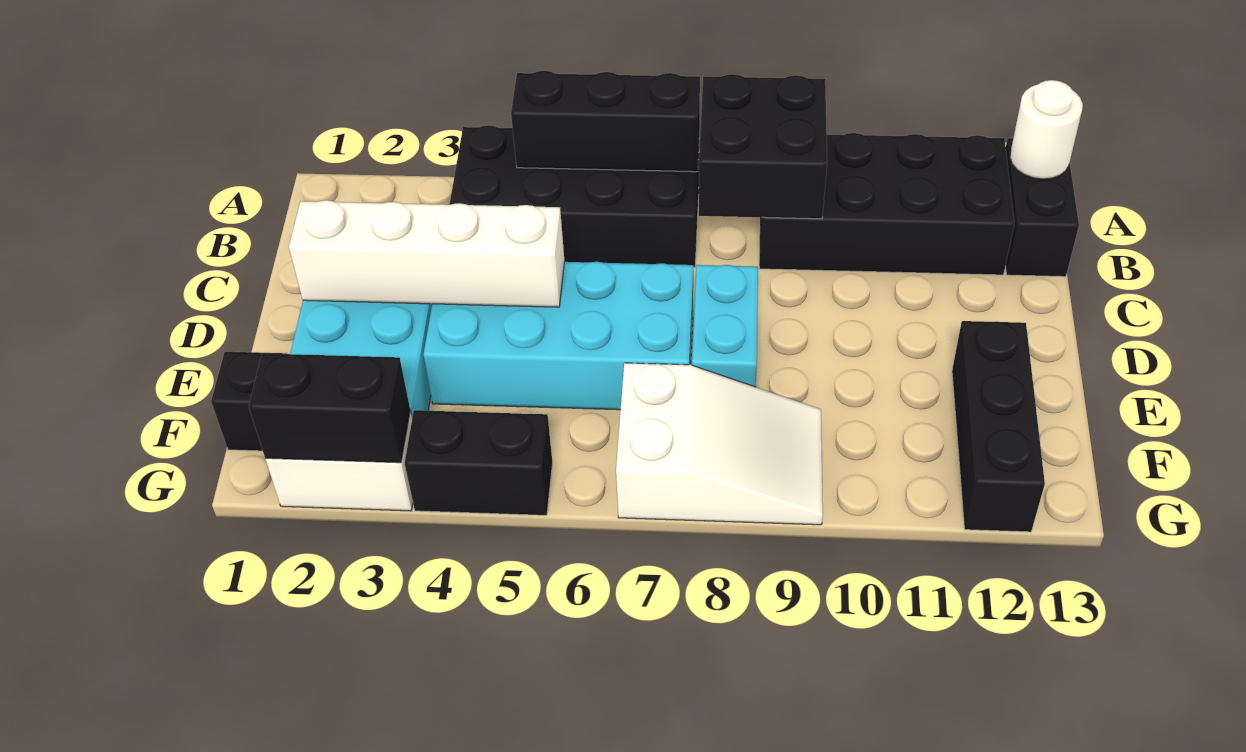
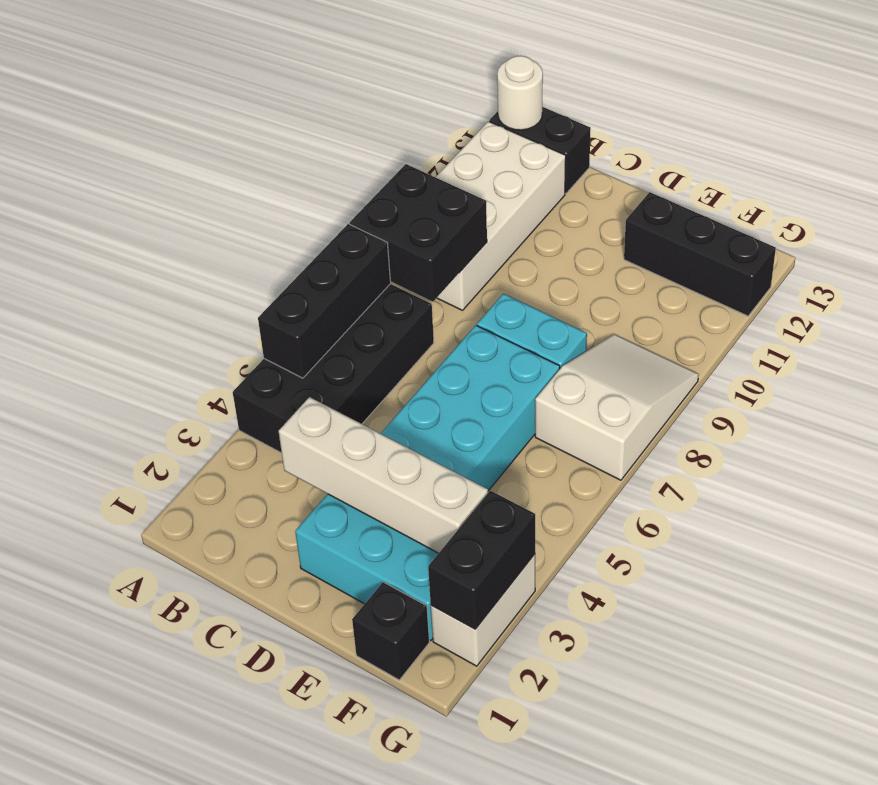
black 2x4 brick [759,133,1014,275] -> white 2x4 brick [436,121,566,310]
white 1x4 brick [289,200,565,307] -> white 1x4 brick turned to [279,397,488,553]
black 1x2 brick [405,410,553,515] -> none

